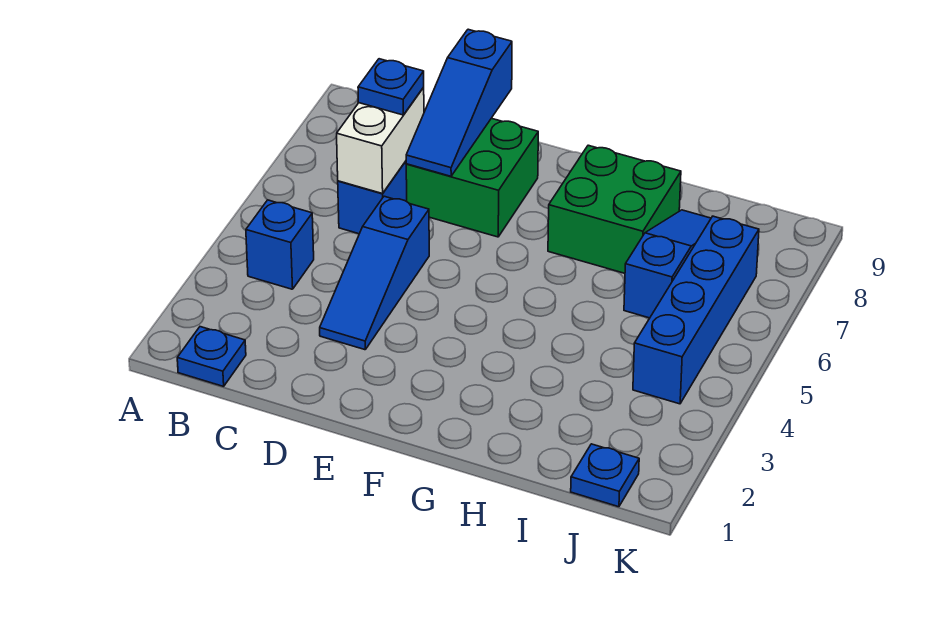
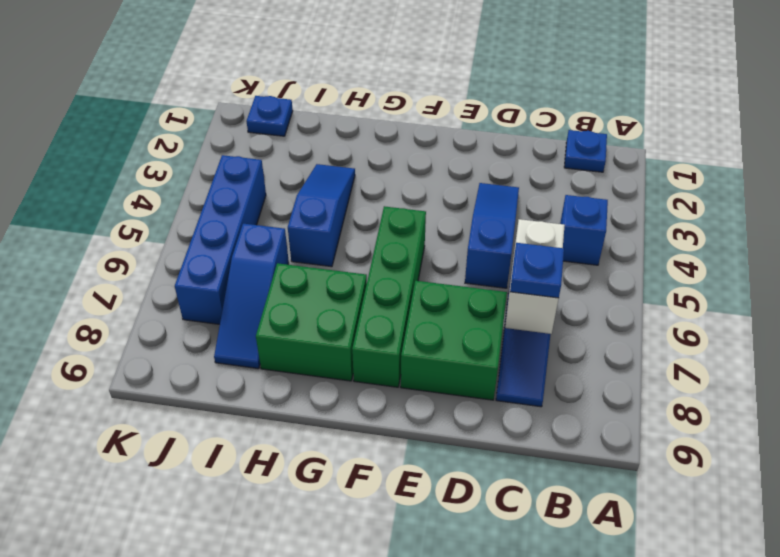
blue 1x3 slope [406,29,512,176] -> blue 1x3 slope moved to [288,164,355,267]
none -> green 1x4 brick [352,206,426,387]

